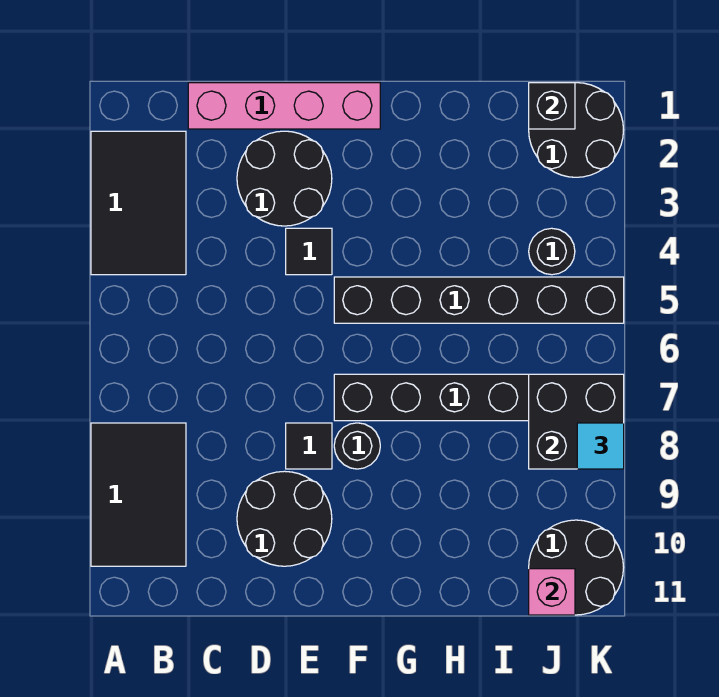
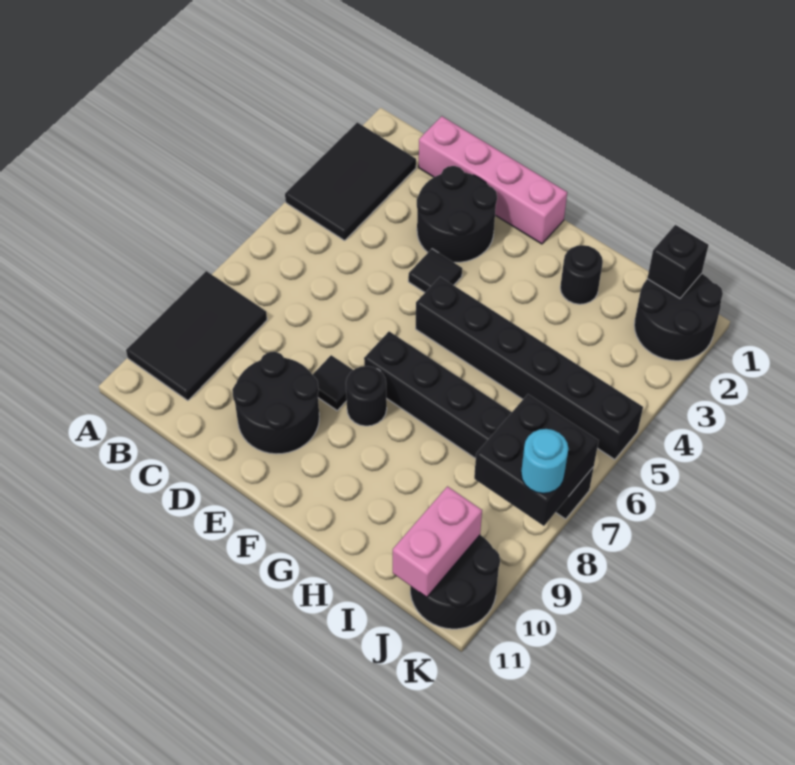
black 1x1 round brick [529,228,575,275] -> black 1x1 round brick moved to [560,245,603,304]
pink 1x1 brick [529,569,575,615] -> pink 1x2 brick [393,486,482,597]
cyan 1x1 tile [577,423,624,469] -> cyan 1x1 round brick [521,429,568,493]

